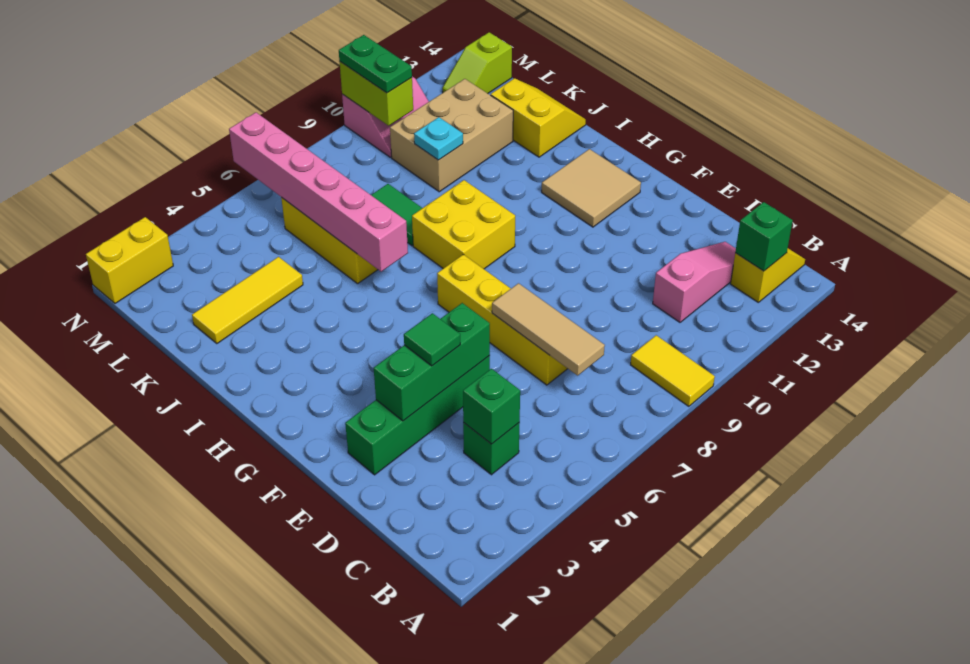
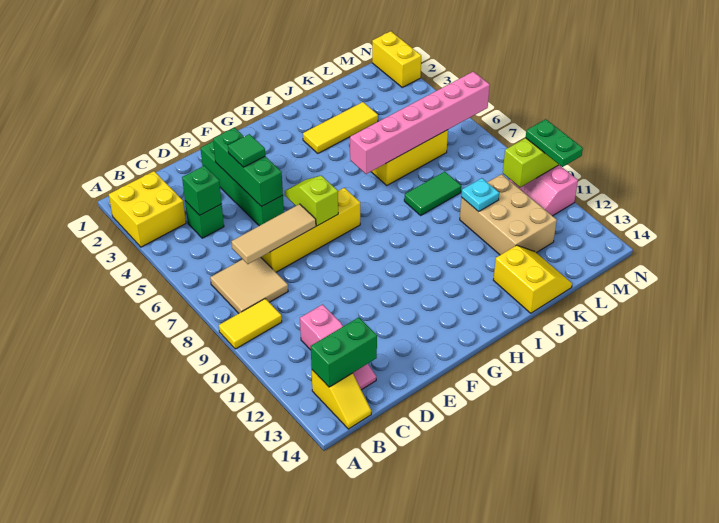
green 1x1 brick [735,202,793,271] -> green 1x2 brick [311,317,377,387]
tan 2x2 tile [542,149,641,227] -> tan 2x2 tile moved to [210,257,288,313]
yellow 2x2 brick [412,180,515,269] -> yellow 2x2 brick moved to [109,171,186,247]
yellow 2x2 slope [491,78,586,157] -> yellow 2x2 slope turned to [493,245,572,313]
yellow 1x3 tile [192,257,303,343] -> yellow 1x3 tile turned to [303,102,378,153]
green 1x2 plate [339,35,412,93] -> green 1x2 plate turned to [526,119,583,167]
lime 1x2 slope [442,32,512,93] -> lime 1x2 slope moved to [285,176,338,226]

